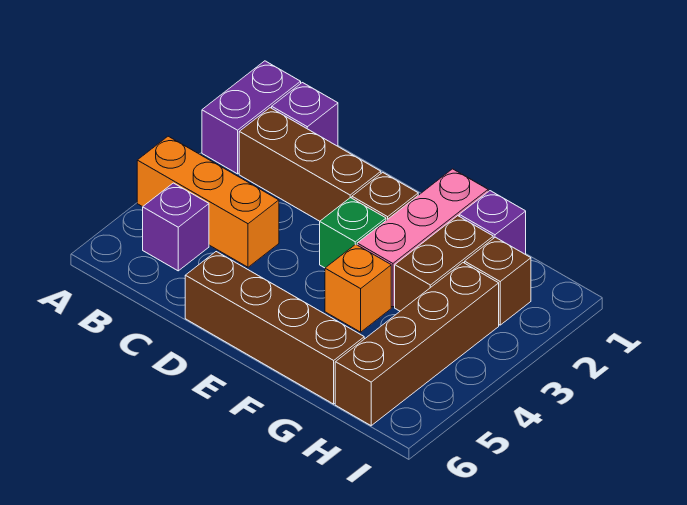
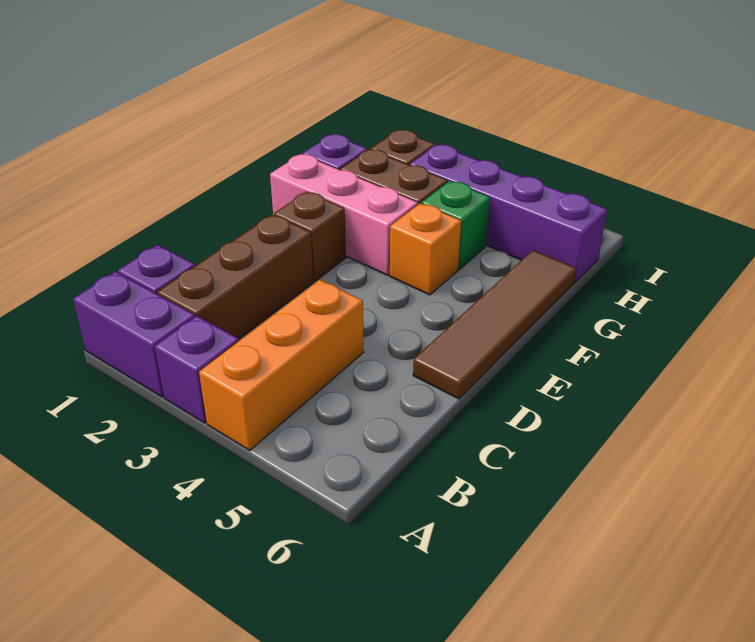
purple 1x1 brick [143,183,209,271] -> purple 1x1 brick moved to [155,316,239,423]
brown 1x4 brick [185,252,364,404] -> brown 1x4 tile [413,250,576,399]
green 1x1 brick [320,198,386,268] -> green 1x1 brick moved to [421,181,490,269]
brown 1x4 brick [335,263,499,426] -> purple 1x4 brick [410,145,607,283]

